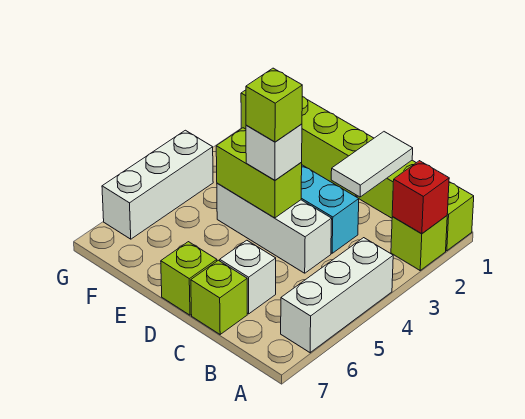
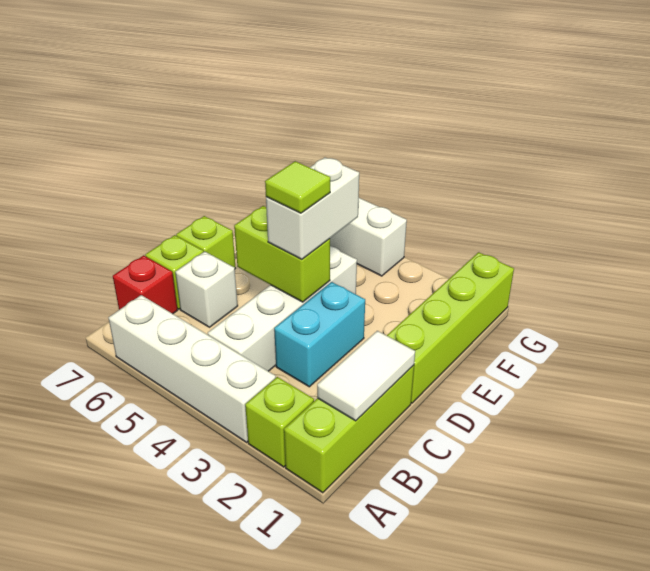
red 1x1 brick [392,161,449,234] -> red 1x1 brick moved to [113,255,178,314]
white 1x3 brick [281,238,393,353] -> white 1x4 brick [109,295,276,442]
white 1x2 tile [331,132,413,197] -> white 1x2 tile turned to [317,331,415,421]
white 1x3 brick [217,183,332,273] -> white 1x4 brick [208,246,357,371]
lime 1x2 brick [216,128,302,218] -> lime 1x2 brick turned to [234,206,330,302]
white 1x1 brick [246,124,302,180] -> white 1x2 brick [266,157,359,259]
lime 1x1 brick [246,68,302,142] -> lime 1x1 tile [265,161,330,213]

